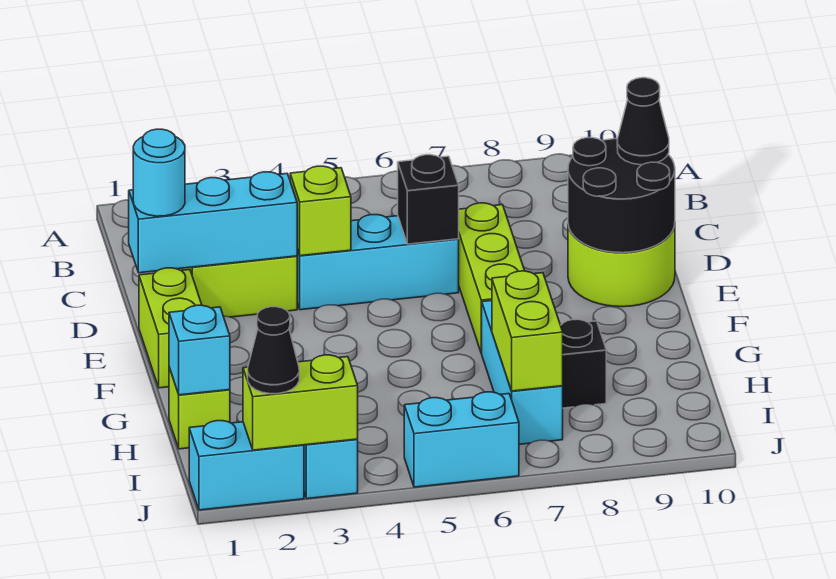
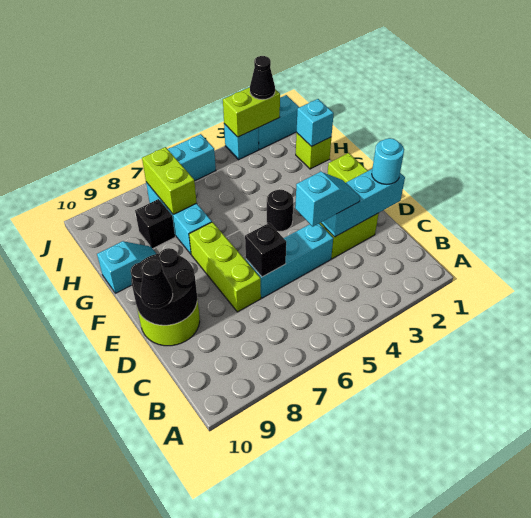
none -> cyan 1x2 slope [295,171,360,226]
lime 1x1 brick [290,166,351,256] -> none
none -> black 1x1 round brick [267,189,293,232]
none -> cyan 1x2 slope [97,241,156,293]

